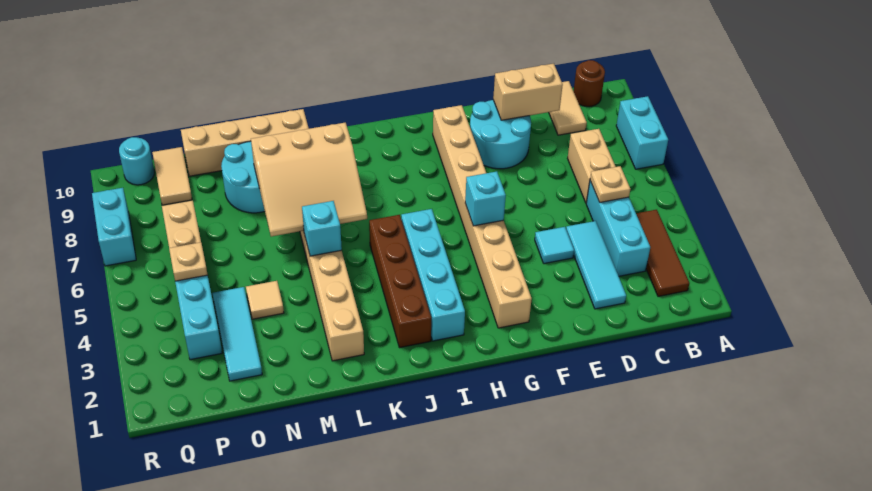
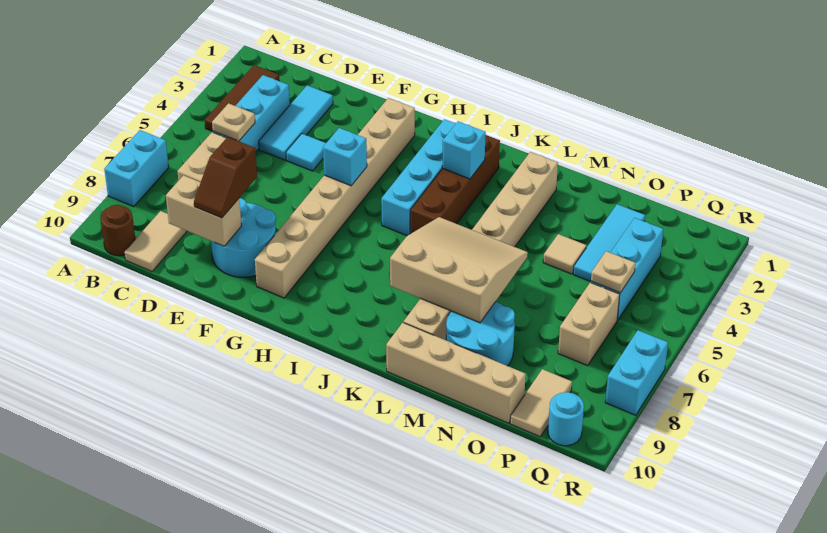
none -> brown 1x2 slope [194,137,257,218]
cyan 1x1 brick [302,201,342,256] -> cyan 1x1 brick moved to [442,121,486,179]

